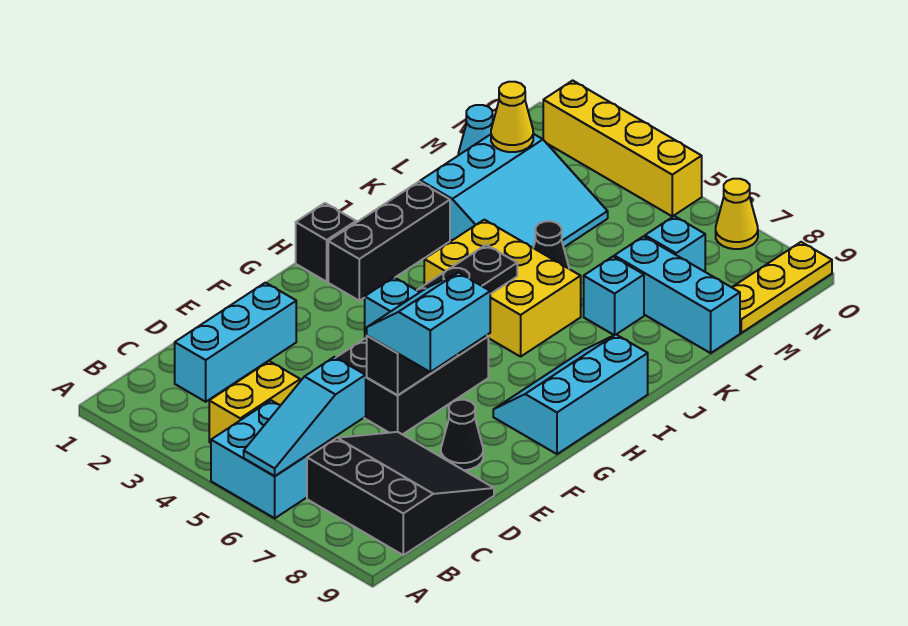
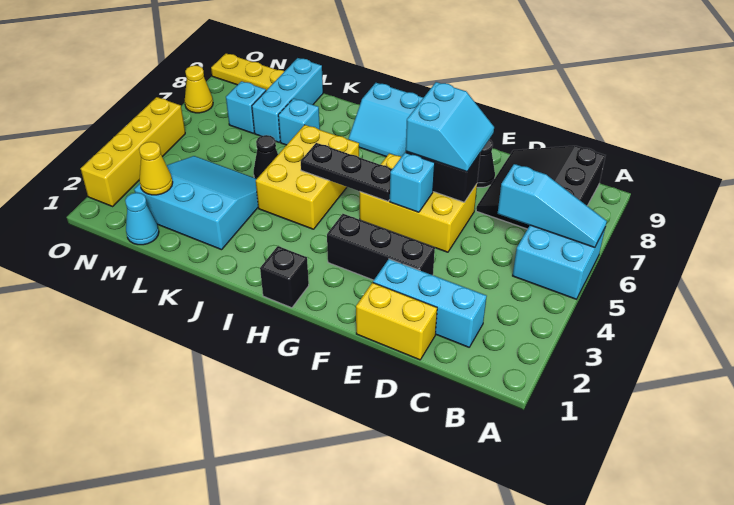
yellow 1x2 brick [209,361,300,443] -> yellow 1x2 brick moved to [356,282,437,360]
black 2x3 brick [336,335,488,435] -> yellow 2x3 brick [360,153,477,252]
cyan 2x2 slope [367,273,490,372] -> cyan 2x2 slope turned to [406,82,494,172]
black 1x3 brick [328,182,450,301] -> black 1x3 brick moved to [327,214,435,280]

